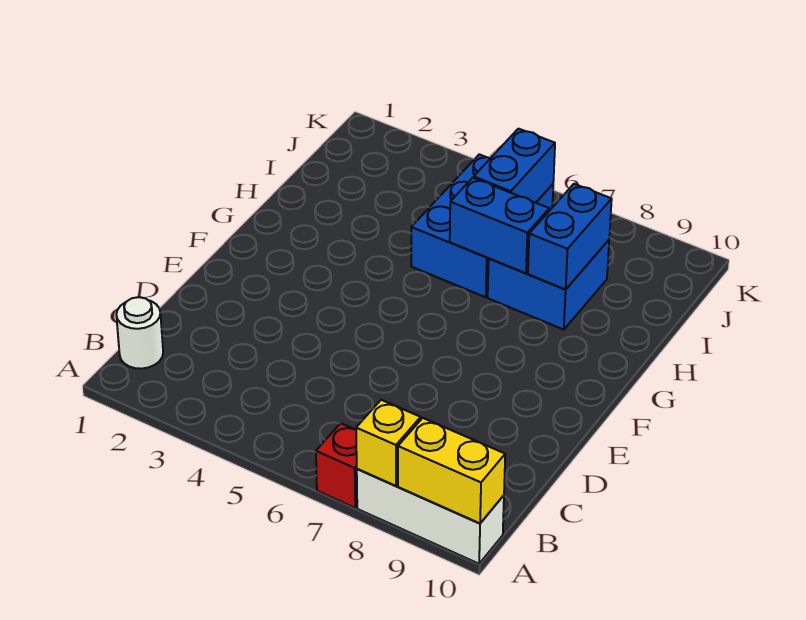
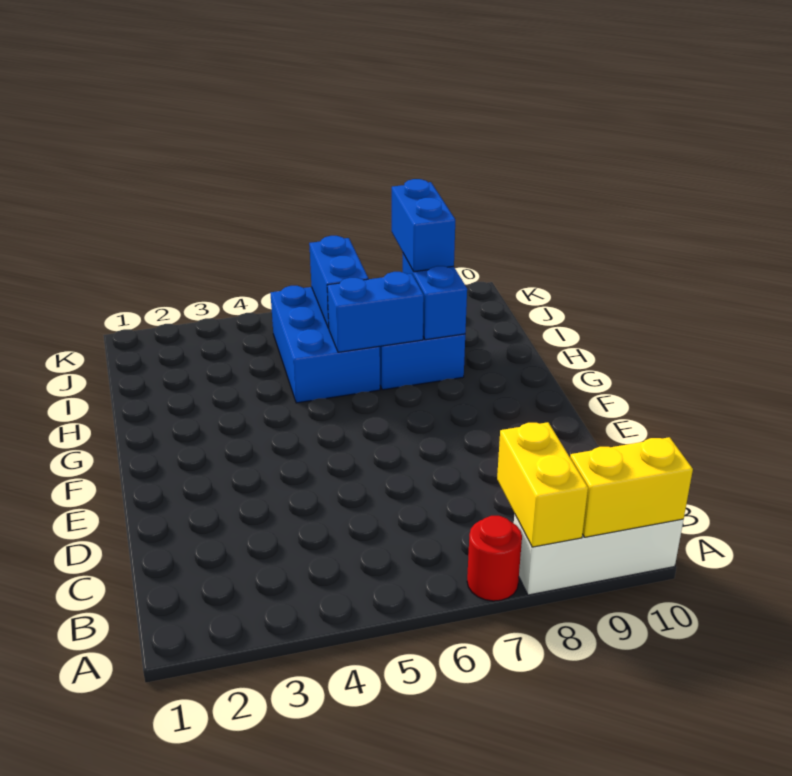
red 1x1 brick [316,423,357,508] -> red 1x1 round brick [467,516,522,601]
yellow 1x1 brick [356,400,421,486] -> yellow 1x2 brick [497,422,588,547]
white 1x1 round brick [116,297,163,369] -> none
none -> blue 1x2 brick [392,179,455,272]

